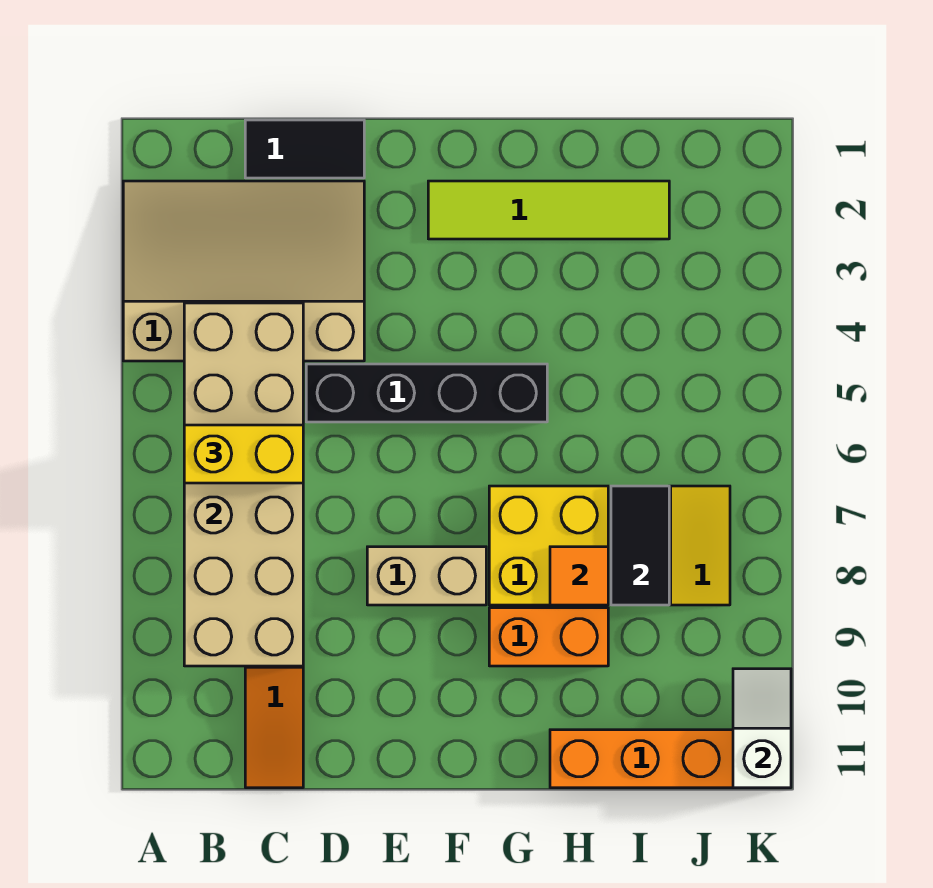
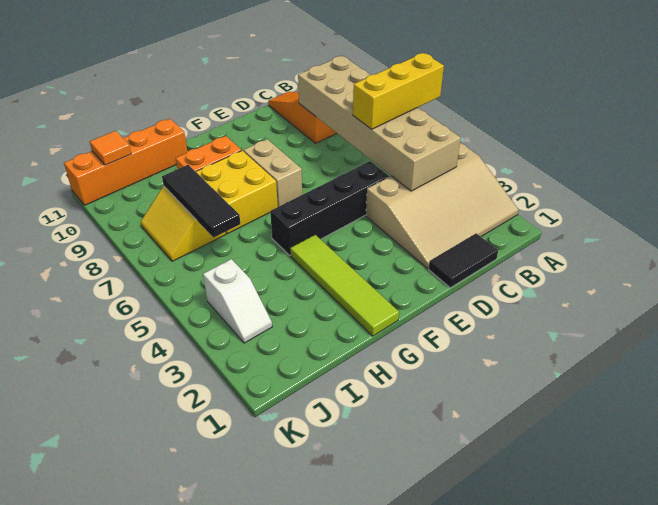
yellow 1x2 brick [184,425,303,483] -> yellow 1x3 brick [353,53,444,129]
tan 1x2 brick [367,547,486,605] -> tan 1x2 brick turned to [244,139,302,207]
lime 1x4 tile [428,181,669,239] -> lime 1x4 tile turned to [290,235,399,336]
orange 1x1 tile [550,547,608,605] -> orange 1x1 tile moved to [90,131,131,165]
black 1x2 tile [611,486,669,605] -> black 1x3 tile [162,165,240,238]
white 1x2 slope [733,669,791,788] -> white 1x2 slope moved to [203,259,272,343]

